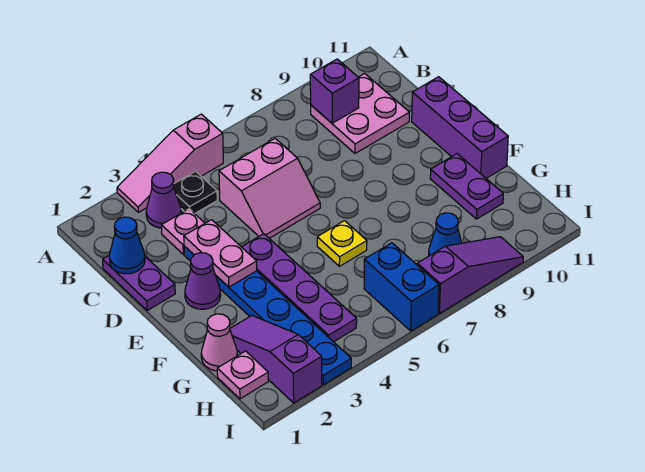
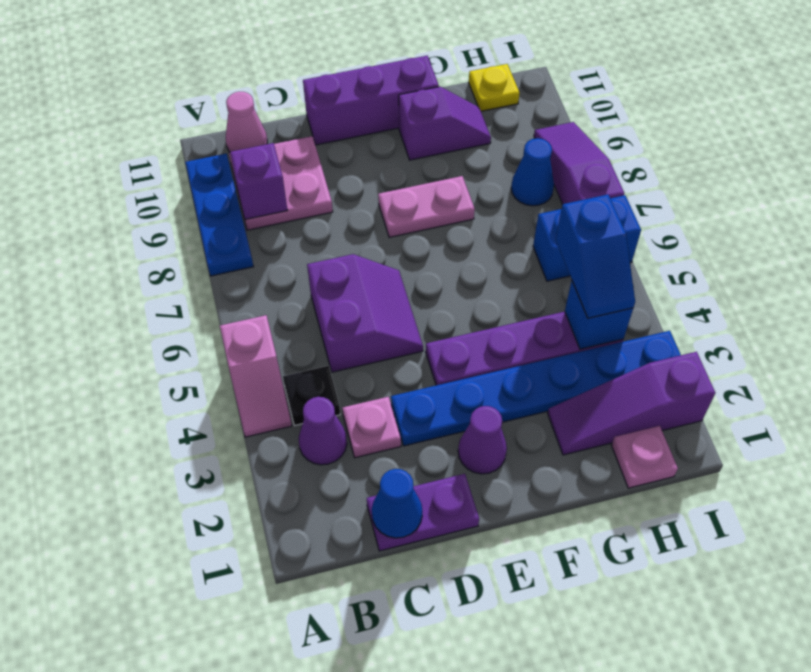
pink 1x3 slope [117,114,223,212] -> pink 1x2 slope [220,315,292,437]
none -> blue 1x3 plate [185,154,254,276]
pink 2x2 slope [219,138,320,238] -> purple 2x2 slope [307,254,423,372]
pink 1x2 plate [184,220,257,287] -> pink 1x2 plate moved to [378,176,475,237]
yellow 1x1 plate [317,221,367,266] -> yellow 1x1 plate moved to [469,64,520,111]
purple 1x2 plate [430,154,503,219] -> purple 1x2 slope [399,87,491,160]
pink 1x1 cone [201,314,237,371] -> pink 1x1 cone moved to [226,92,267,152]
none -> blue 1x1 brick [565,280,633,349]
none -> blue 1x2 slope [556,194,635,318]

